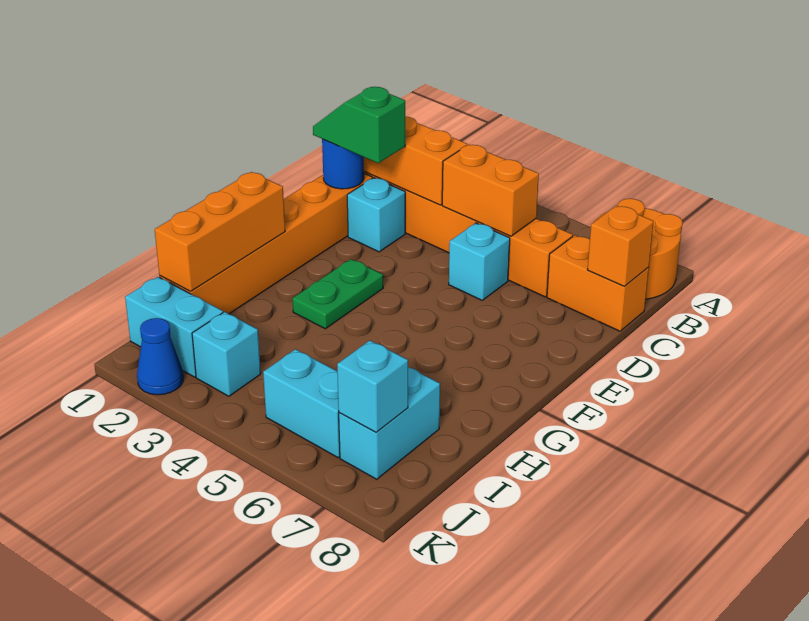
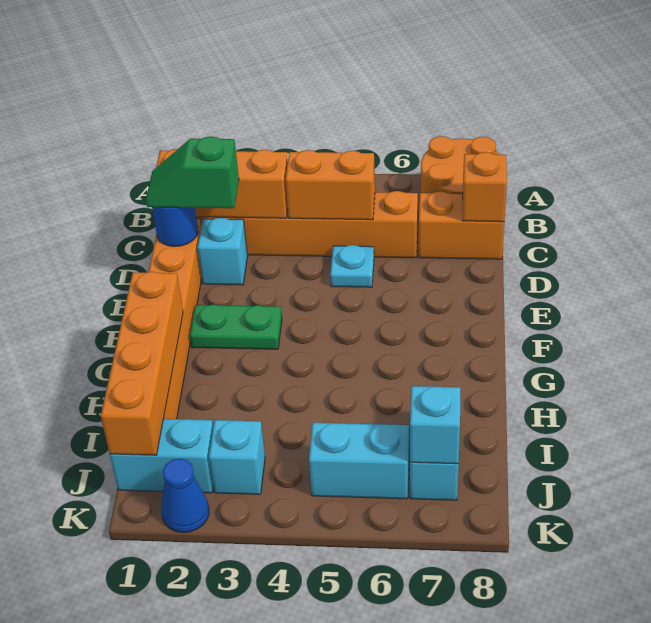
cyan 1x1 brick [449,223,510,300] -> cyan 1x1 plate [330,245,374,287]
green 1x2 plate [292,259,383,329] -> green 1x2 plate turned to [190,304,282,349]
orange 1x3 brick [155,172,285,291] -> orange 1x4 brick [101,272,183,455]

